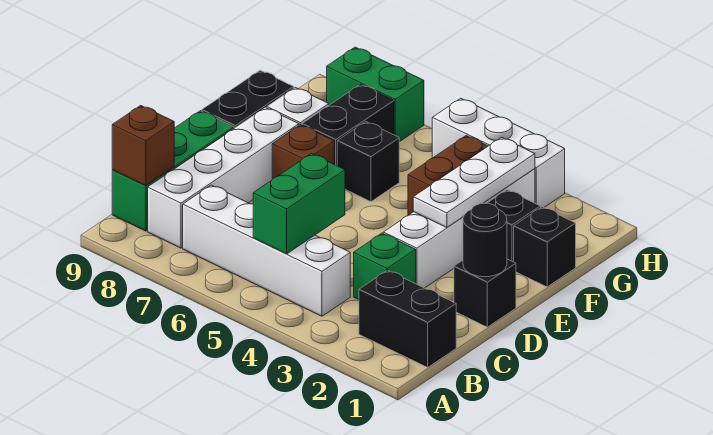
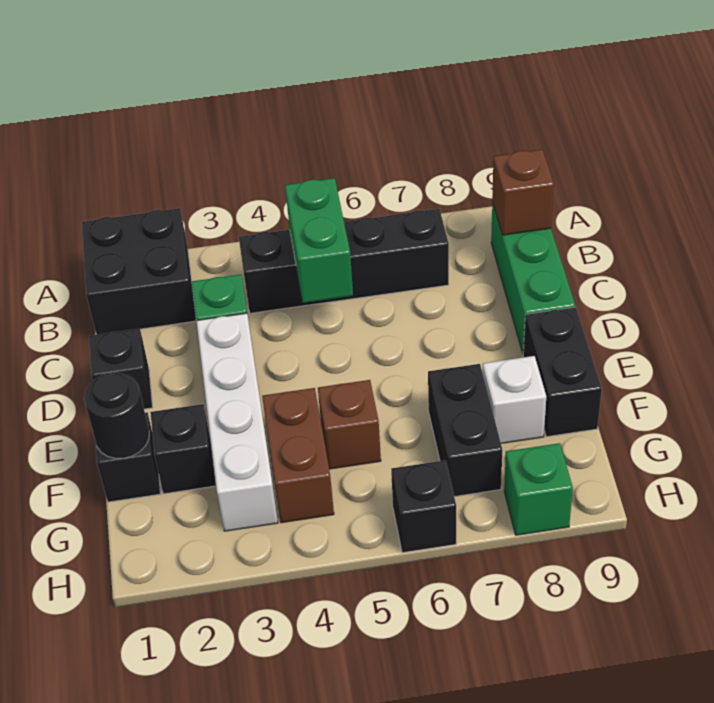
black 1x2 brick [359,270,456,367] -> black 2x2 brick [82,208,196,335]
white 1x4 brick [183,185,350,316] -> black 1x4 brick [239,209,449,313]
white 1x4 brick [148,108,299,248] -> none
black 1x1 round brick [463,203,507,277] -> black 1x1 round brick moved to [84,373,149,458]
white 1x3 plate [413,137,535,228] -> none
brown 1x1 brick [272,125,334,179] -> brown 1x1 brick moved to [318,380,381,469]
black 1x1 brick [337,122,399,202] -> black 1x1 brick moved to [391,460,456,553]
white 1x3 brick [432,98,565,208] -> none
green 1x2 brick [326,47,424,142] -> green 1x1 brick [504,443,573,535]

